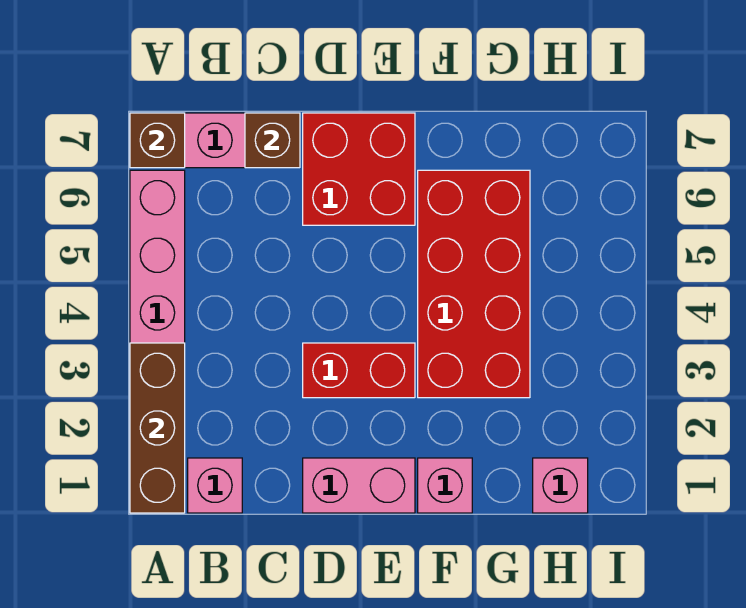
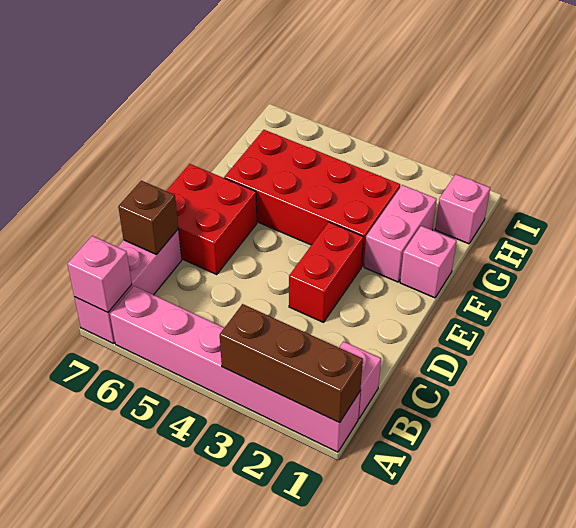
brown 1x1 brick [130,113,185,168] -> pink 1x1 brick [67,236,132,312]
pink 1x2 brick [303,458,415,513] -> pink 1x2 brick moved to [364,185,437,282]

